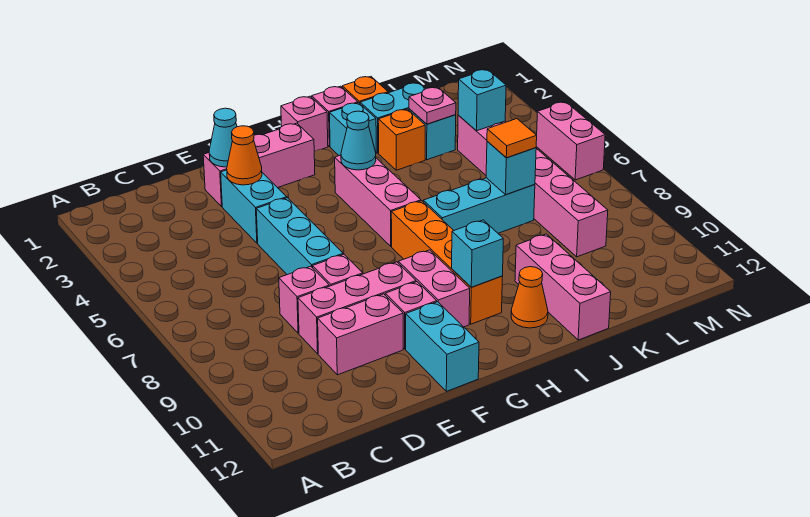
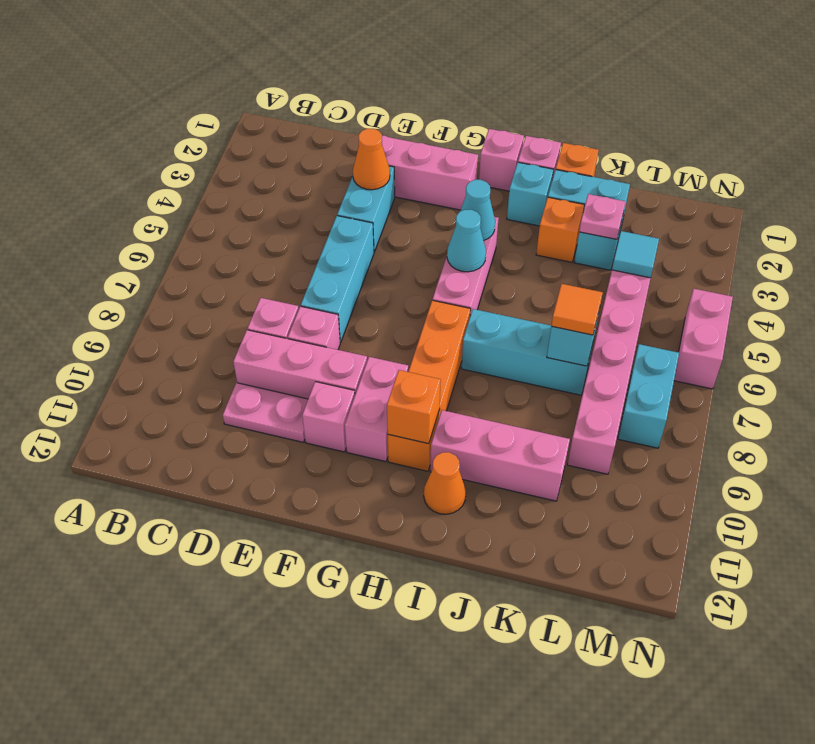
pink 1x2 brick [318,294,403,375] -> pink 1x2 plate [223,383,308,442]
cyan 1x1 cone [209,108,237,167] -> cyan 1x1 cone moved to [447,210,486,272]
cyan 1x2 brick [406,302,479,391] -> cyan 1x2 brick moved to [618,344,679,448]
cyan 1x1 brick [452,220,503,287] -> orange 1x1 brick [387,370,441,444]
pink 1x3 brick [515,234,611,340] -> pink 1x3 brick turned to [430,410,570,501]
cyan 1x1 brick [458,69,506,131] -> cyan 1x1 tile [612,231,659,278]

